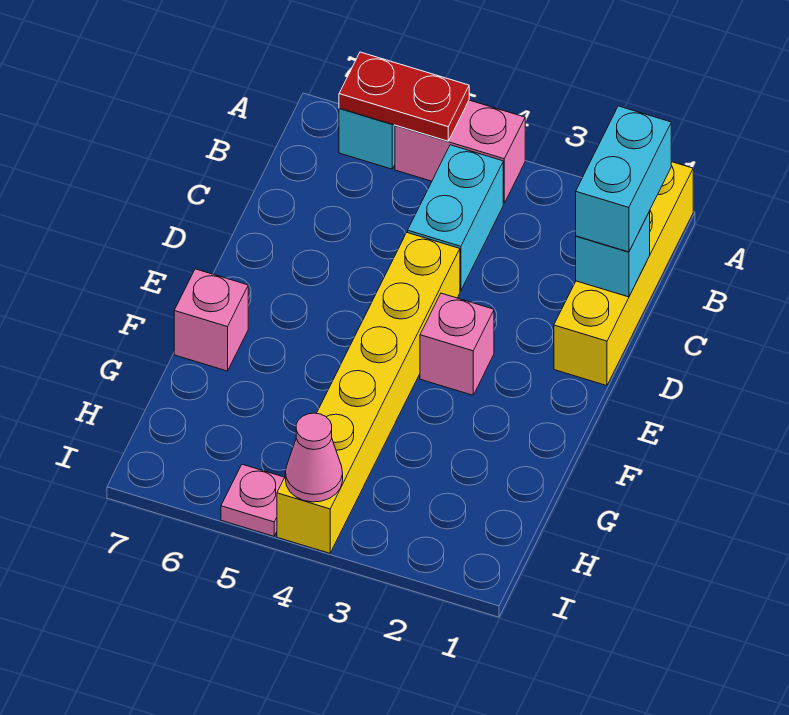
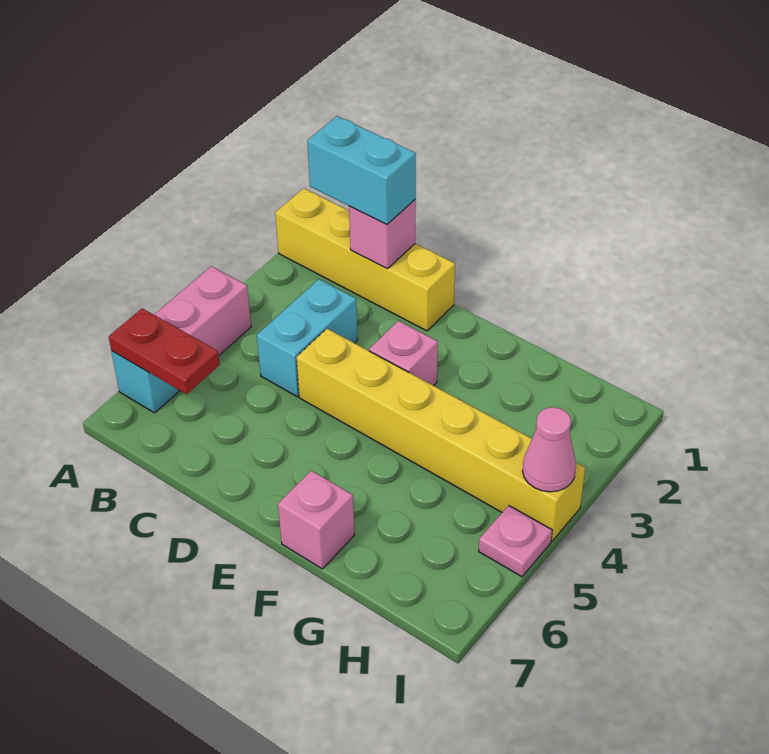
red 1x2 plate [339,52,469,141] -> red 1x2 plate turned to [109,308,220,394]
cyan 1x2 brick [408,145,503,291] -> cyan 1x2 brick turned to [257,279,358,397]
cyan 1x1 brick [576,212,650,297] -> pink 1x1 brick [349,200,416,269]

